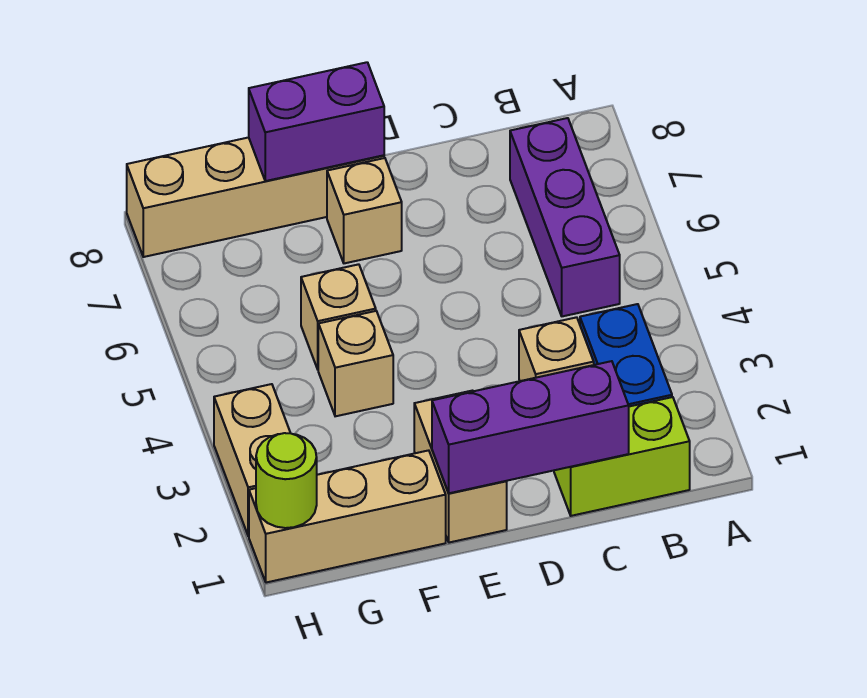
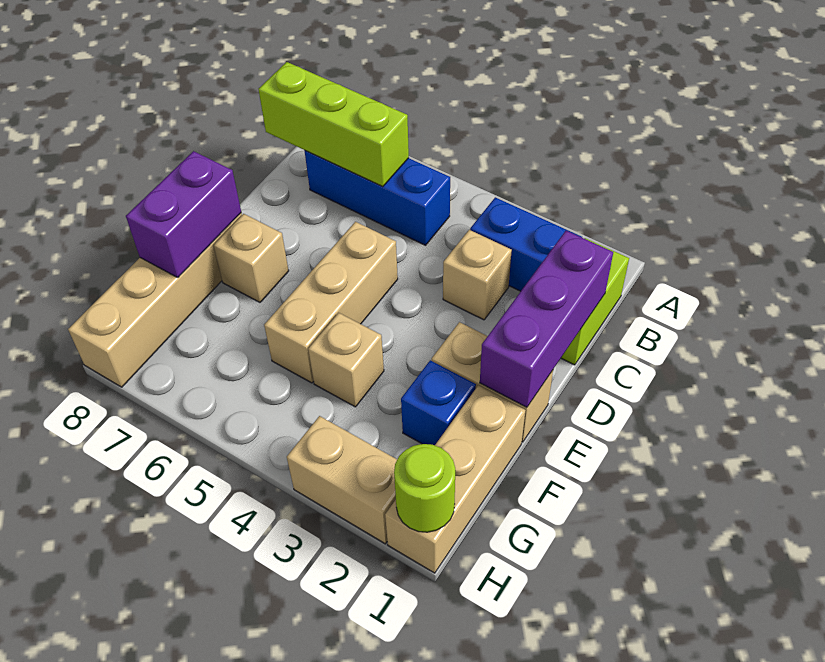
purple 1x3 brick [510,118,620,316] -> blue 1x3 brick [304,150,450,245]
none -> lime 1x3 brick [259,62,409,187]
none -> blue 1x1 brick [401,360,476,445]
tan 1x1 brick [301,264,376,369] -> tan 1x3 brick [264,222,398,383]

